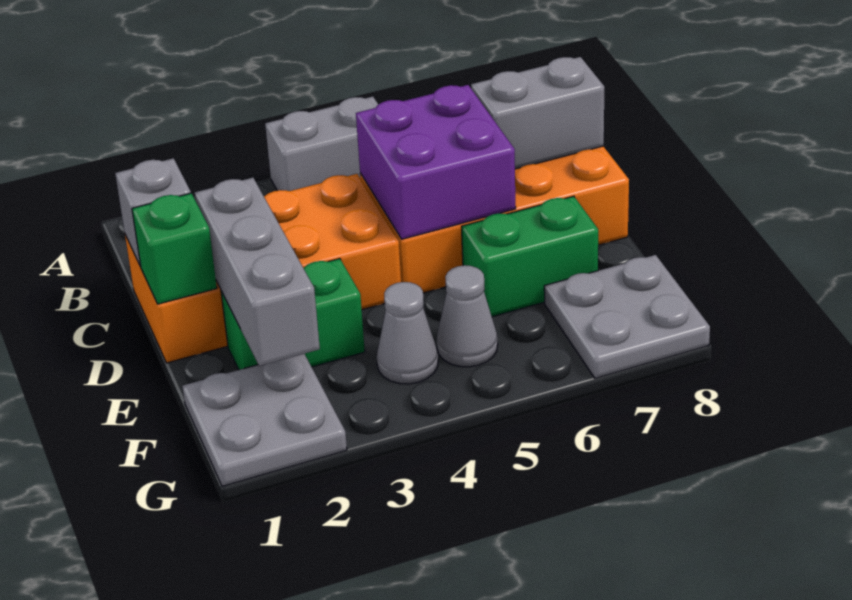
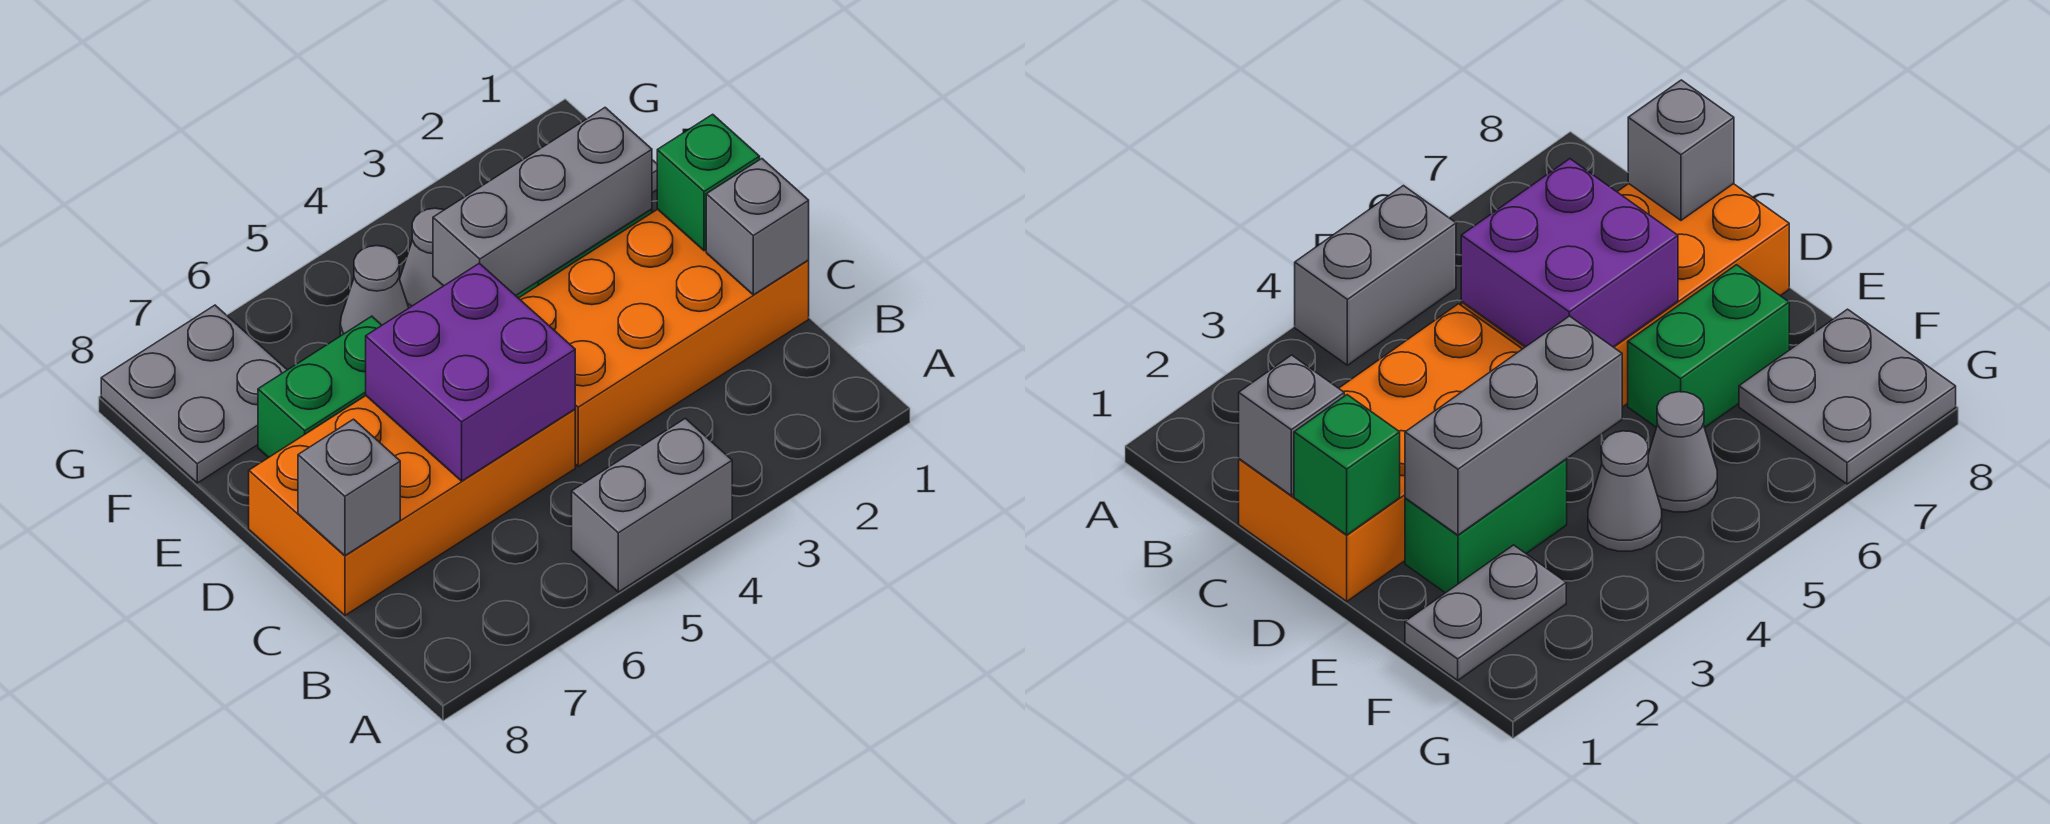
grey 1x2 brick [471,57,604,169] -> grey 1x1 brick [298,419,400,556]
grey 1x3 brick [195,178,320,366] -> grey 1x3 brick turned to [433,108,652,296]
grey 2x2 plate [182,354,347,486] -> grey 1x2 plate [1405,545,1566,680]

